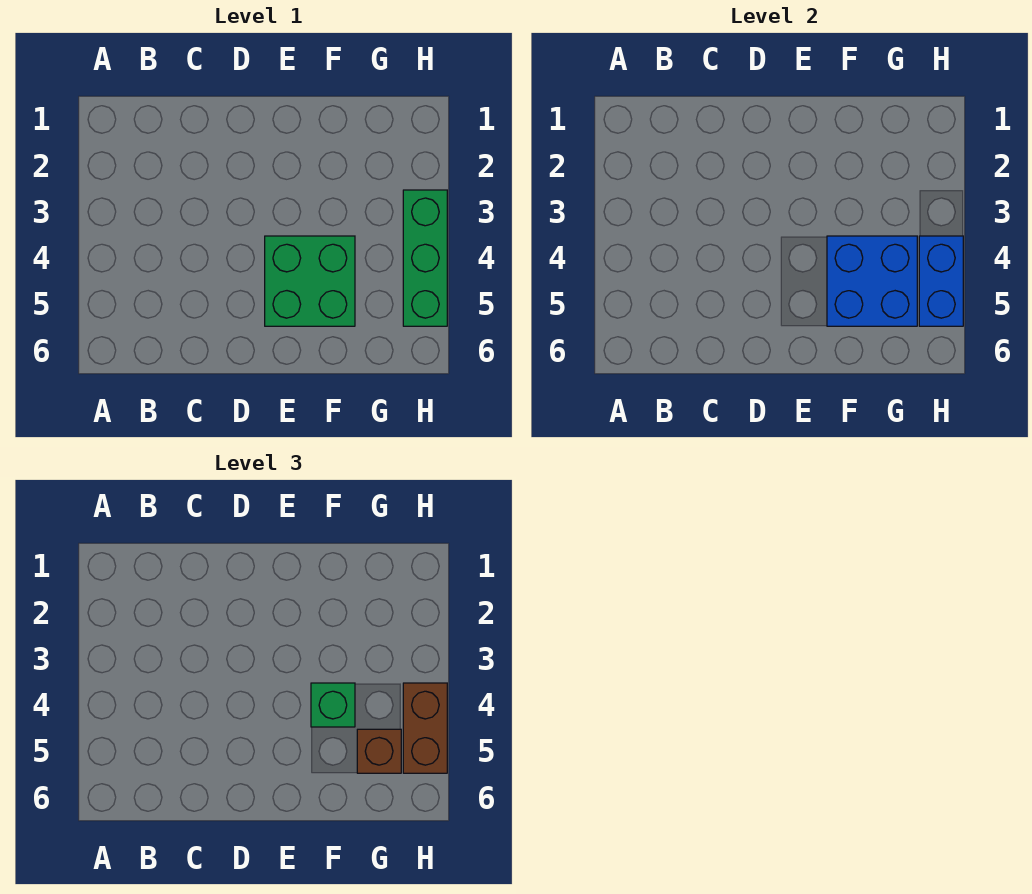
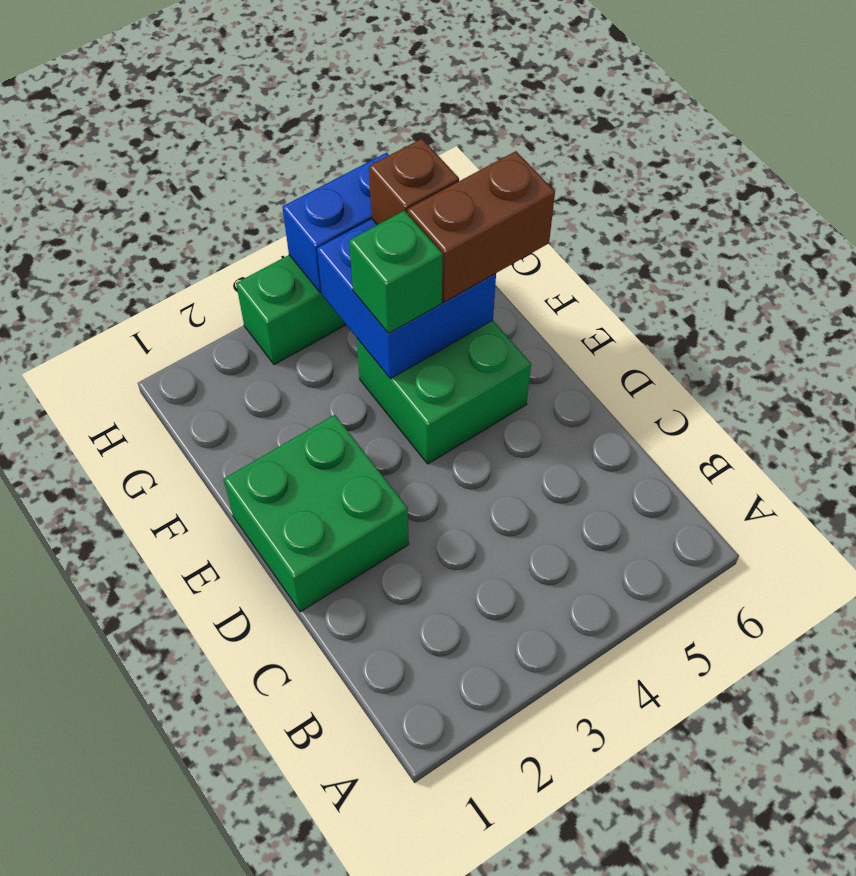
none -> green 2x2 brick [224,415,409,612]
brown 1x2 brick [403,683,447,773] -> brown 1x2 brick moved to [407,151,555,302]

